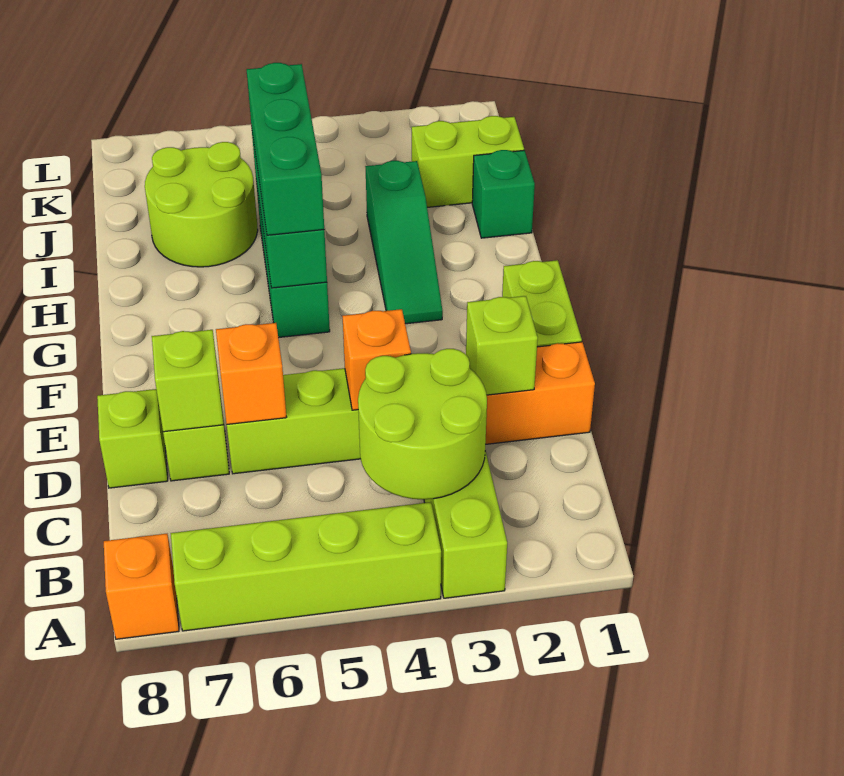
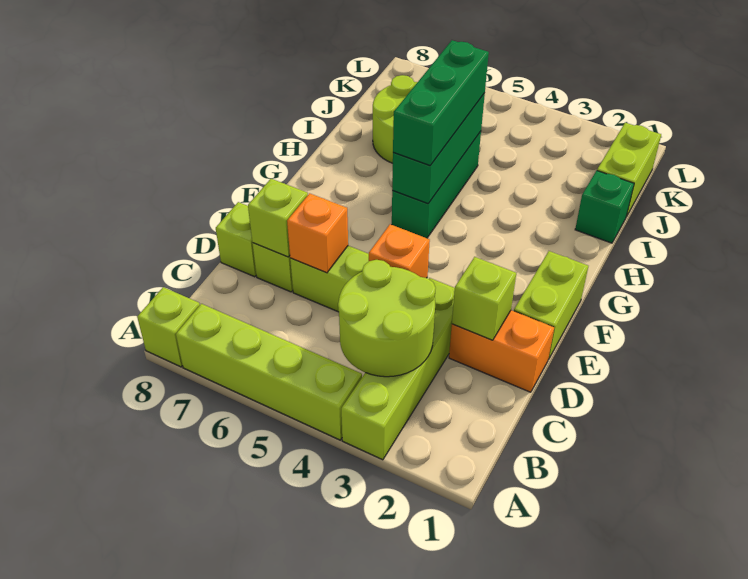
orange 1x1 brick [104,534,179,639] -> lime 1x1 brick [137,287,200,367]
green 1x3 slope [365,161,443,324] -> none
lime 1x2 brick [412,116,524,207] -> lime 1x2 brick turned to [597,123,661,217]

